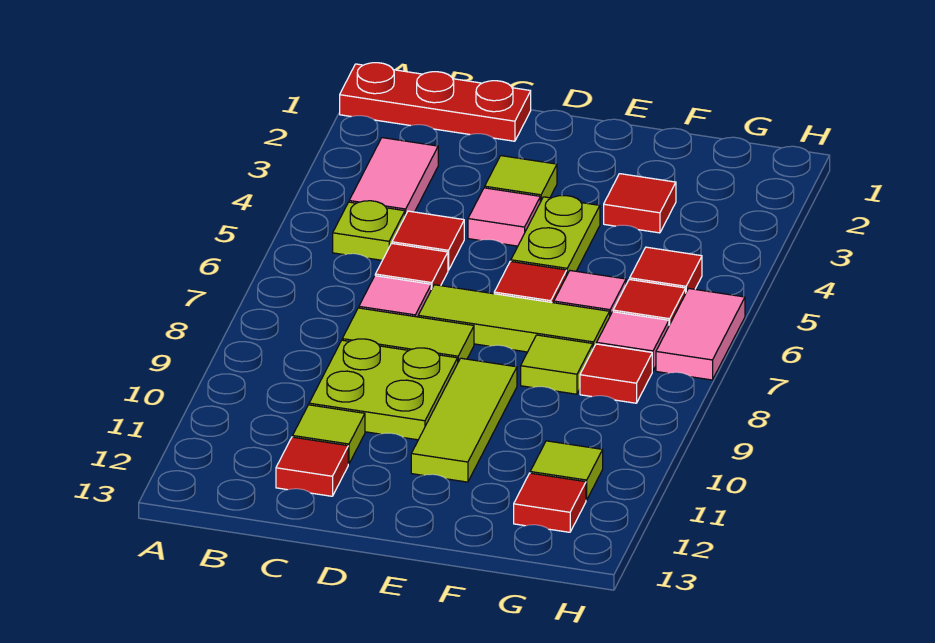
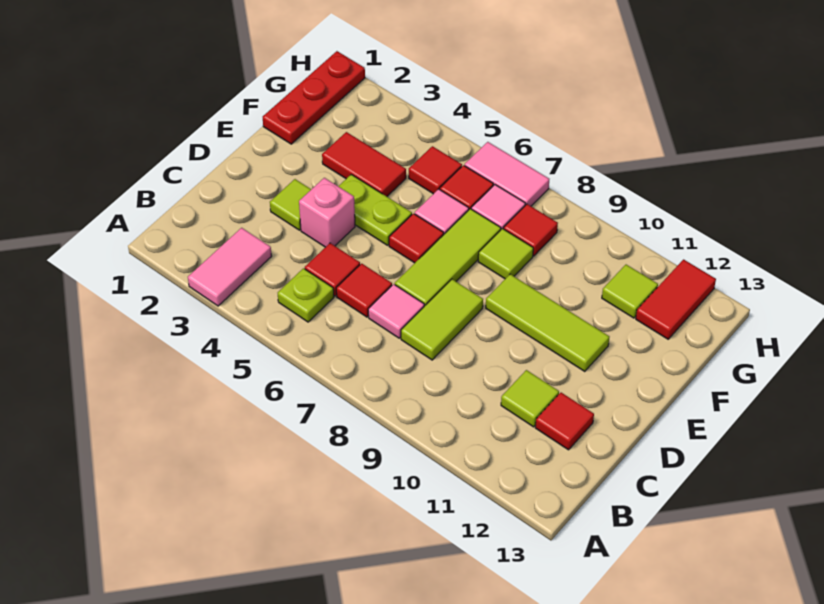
red 1x3 plate [340,63,531,141] -> red 1x3 plate moved to [263,51,365,144]
pink 1x2 tile [349,138,438,216] -> pink 1x2 tile turned to [188,228,272,306]
lime 2x2 plate [309,339,458,440] -> none
pink 1x1 tile [468,188,540,246] -> pink 1x1 brick [299,178,355,247]
red 1x1 tile [604,174,676,233] -> red 1x2 tile [322,132,406,196]
red 1x1 tile [514,473,586,532] -> red 1x2 tile [636,260,716,339]

